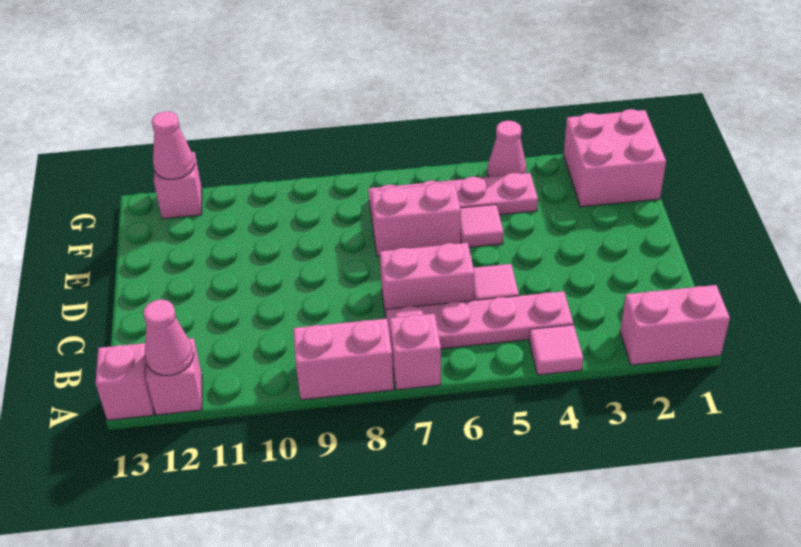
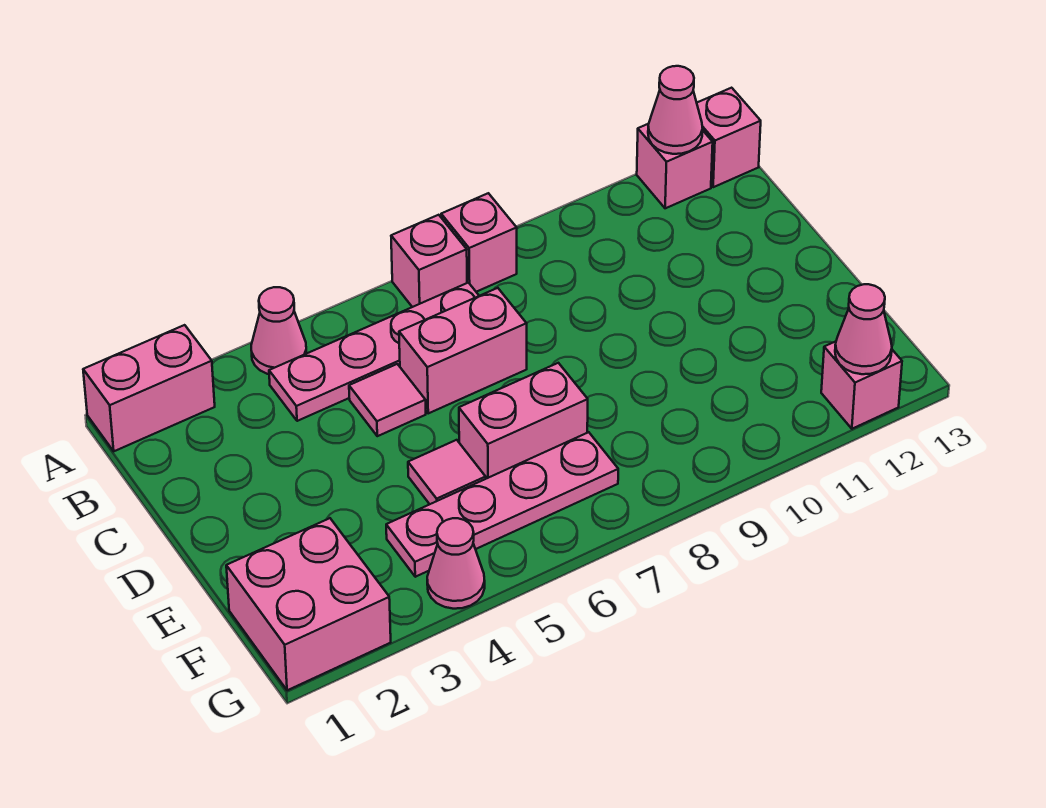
pink 1x1 tile [529,325,583,375] -> pink 1x1 cone [251,287,307,374]
pink 1x2 brick [293,319,394,400] -> pink 1x1 brick [441,193,517,292]

